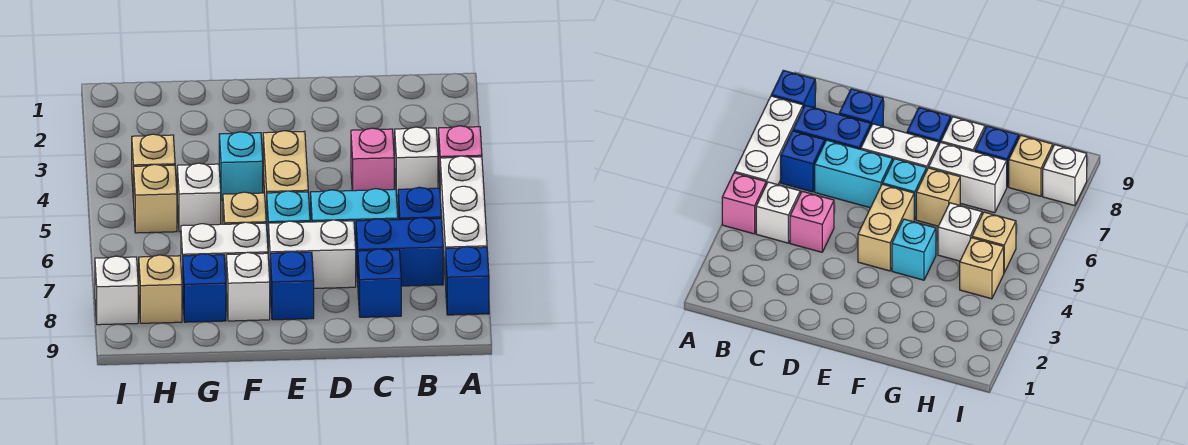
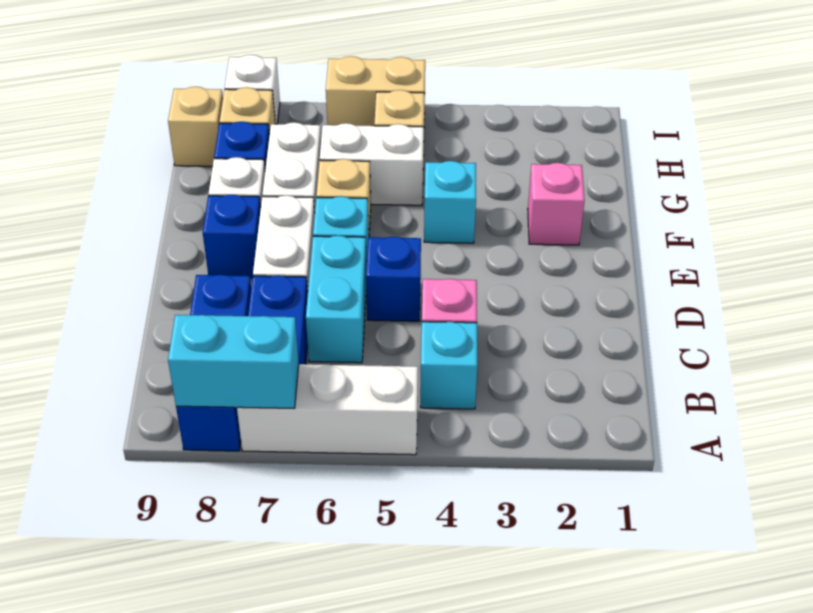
pink 1x1 brick [439,126,482,182] -> pink 1x1 brick moved to [528,163,585,245]
none -> cyan 1x2 brick [168,315,299,408]
white 1x1 brick [395,127,438,196] -> cyan 1x1 brick [420,322,478,409]
blue 1x1 brick [398,187,442,220] -> blue 1x1 brick moved to [366,237,421,321]
tan 1x2 brick [263,131,308,225] -> tan 1x2 brick moved to [326,56,425,126]
white 1x1 brick [177,163,221,232] -> white 1x2 brick [320,123,424,205]
tan 1x1 brick [132,134,175,202] -> tan 1x1 brick moved to [168,87,223,166]

